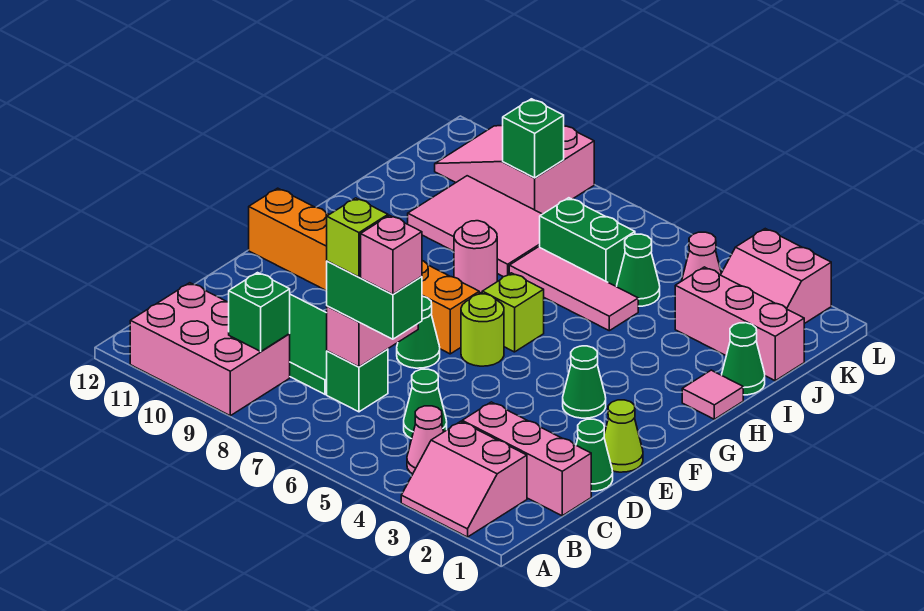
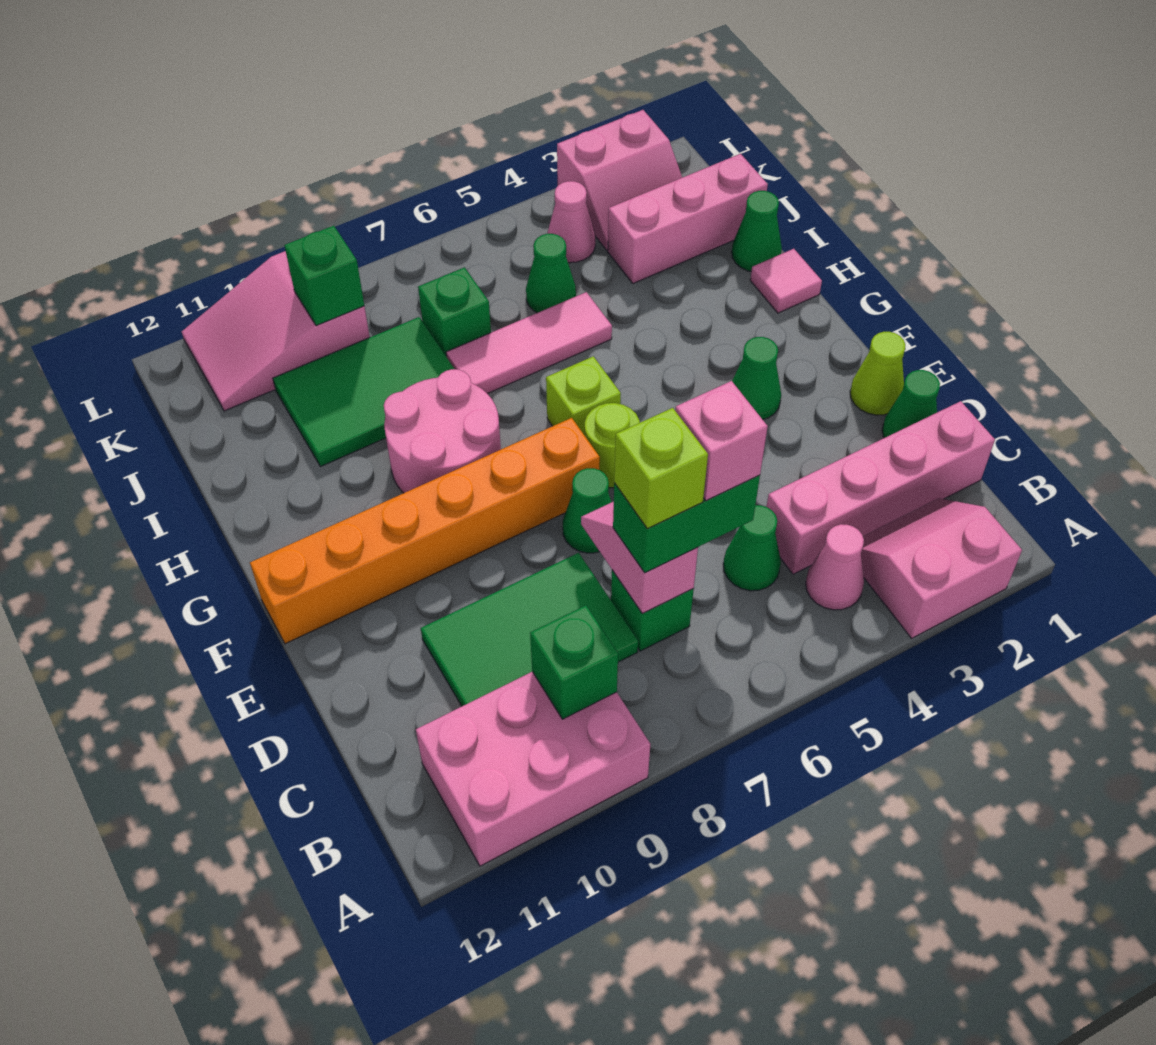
pink 2x2 slope [401,421,527,537] -> pink 2x2 slope turned to [861,498,1022,638]
pink 1x3 brick [462,402,591,516] -> pink 1x4 brick [767,401,995,574]
pink 1x1 round brick [454,221,497,293] -> pink 2x2 round brick [384,369,501,493]
pink 2x3 tile [408,176,542,277] -> green 2x3 tile [273,317,454,467]
green 1x2 brick [540,198,635,287] -> green 1x1 brick [418,267,491,357]

